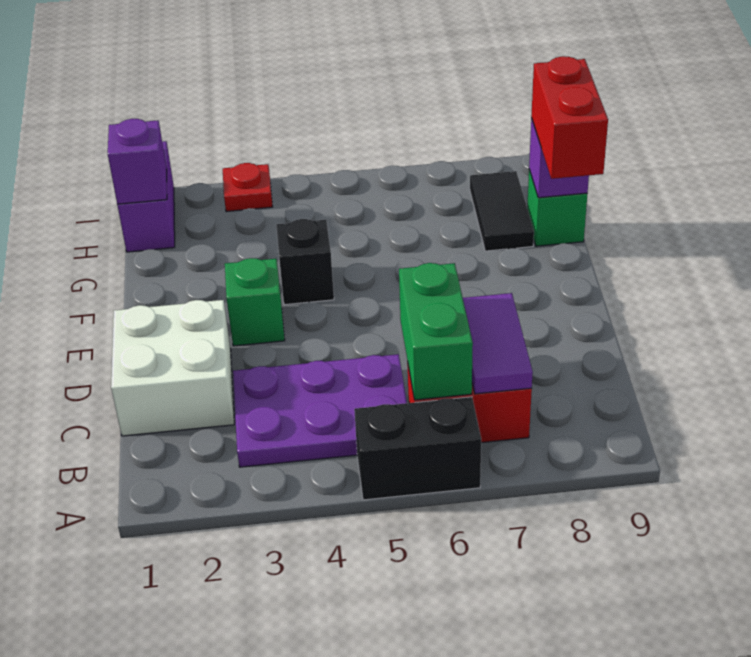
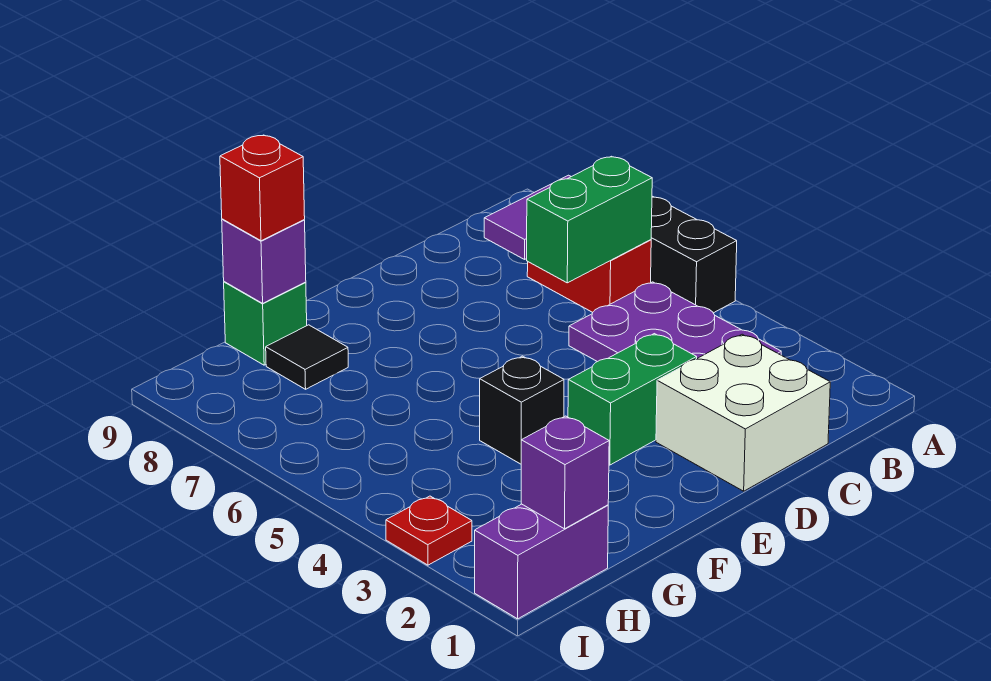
green 1x1 brick [225,258,285,346] -> green 1x2 brick [568,334,697,465]
red 1x2 brick [531,56,608,179] -> red 1x1 brick [220,135,305,241]
black 1x2 tile [470,171,534,251] -> black 1x1 tile [266,325,348,389]

